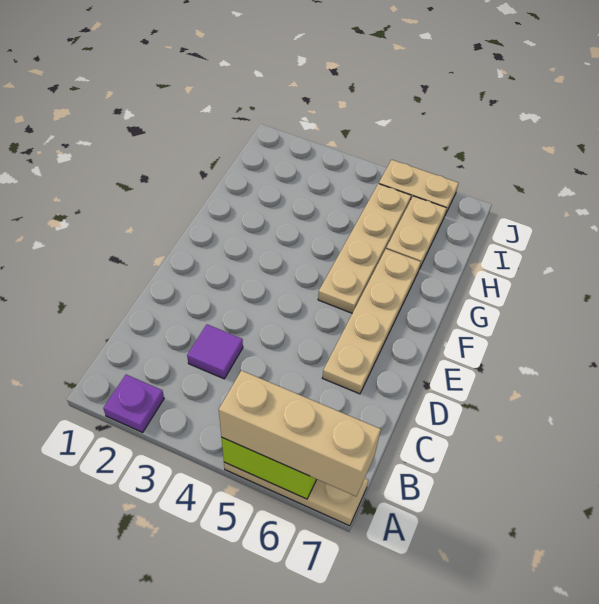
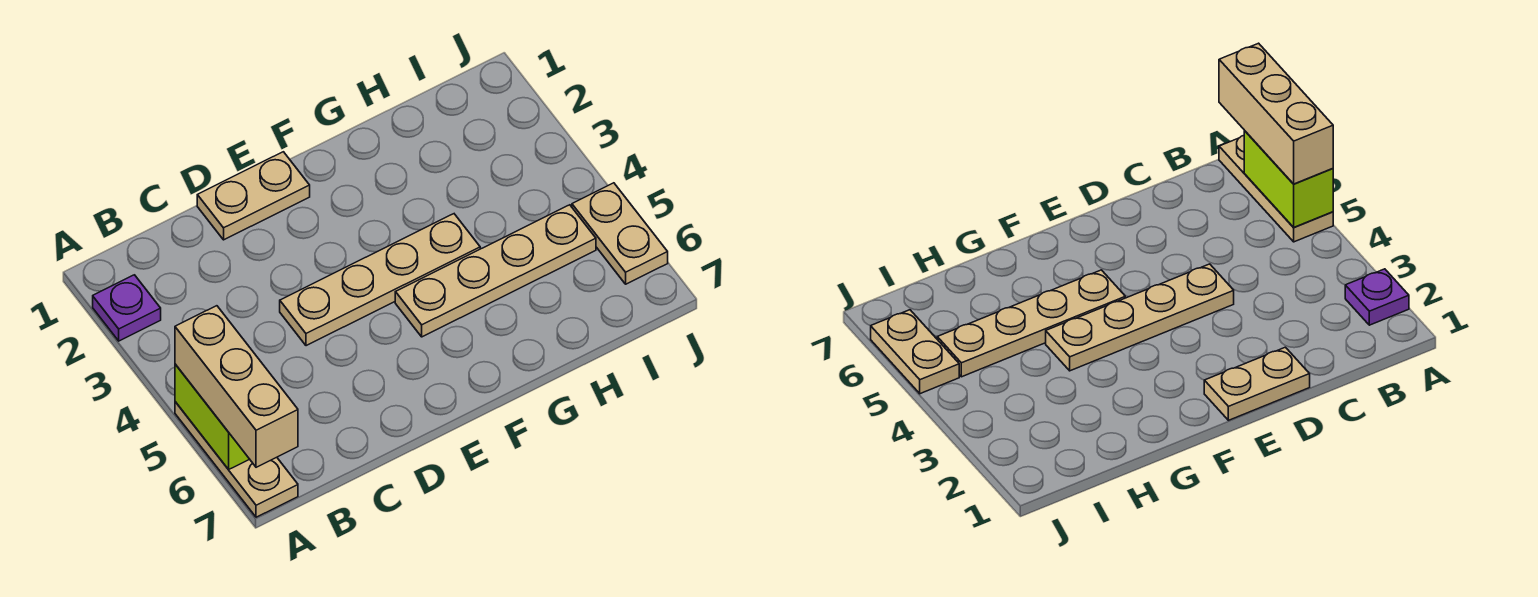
purple 1x1 tile [187,324,243,379] -> none
tan 1x4 plate [322,249,421,394] -> tan 1x4 plate moved to [280,214,480,346]
tan 1x2 plate [386,196,447,269] -> tan 1x2 plate moved to [197,152,310,240]

